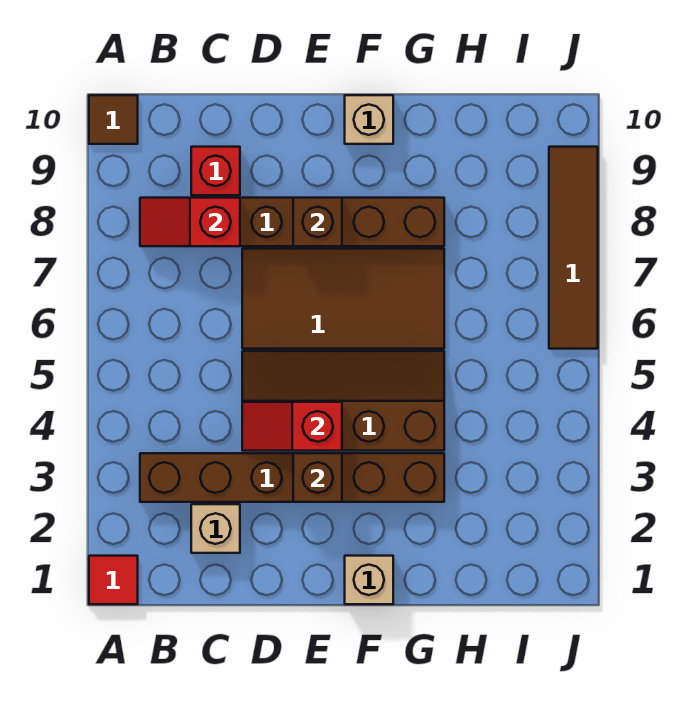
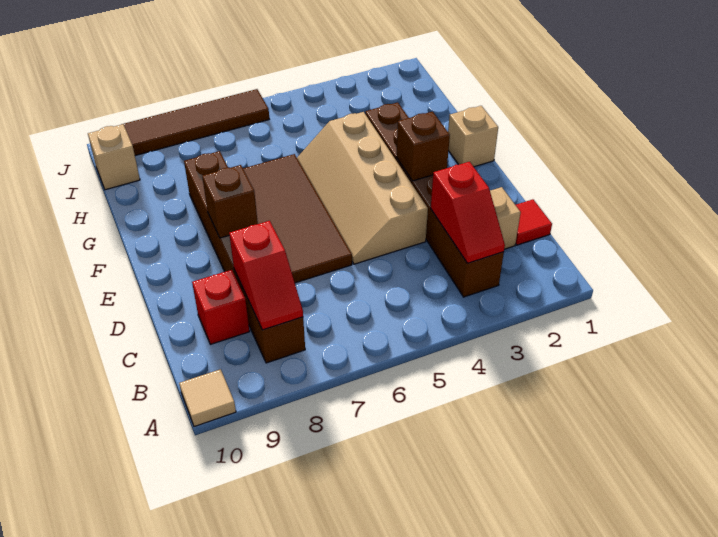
red 1x1 tile [89,556,138,604] -> red 1x1 tile moved to [516,199,552,245]
brown 1x1 tile [89,95,138,144] -> tan 1x1 tile [179,369,236,427]
brown 2x4 slope [242,351,444,451] -> tan 2x4 slope [297,112,428,264]
red 1x2 slope [242,402,342,451] -> red 1x2 slope moved to [431,162,505,263]
tan 1x1 brick [345,95,393,144] -> tan 1x1 brick moved to [88,124,140,190]

